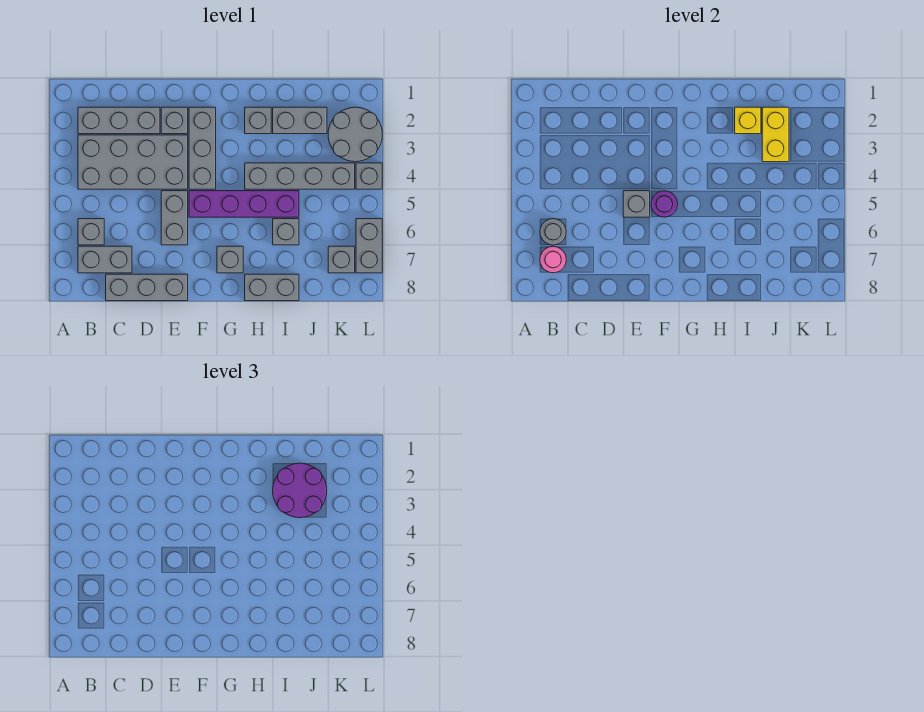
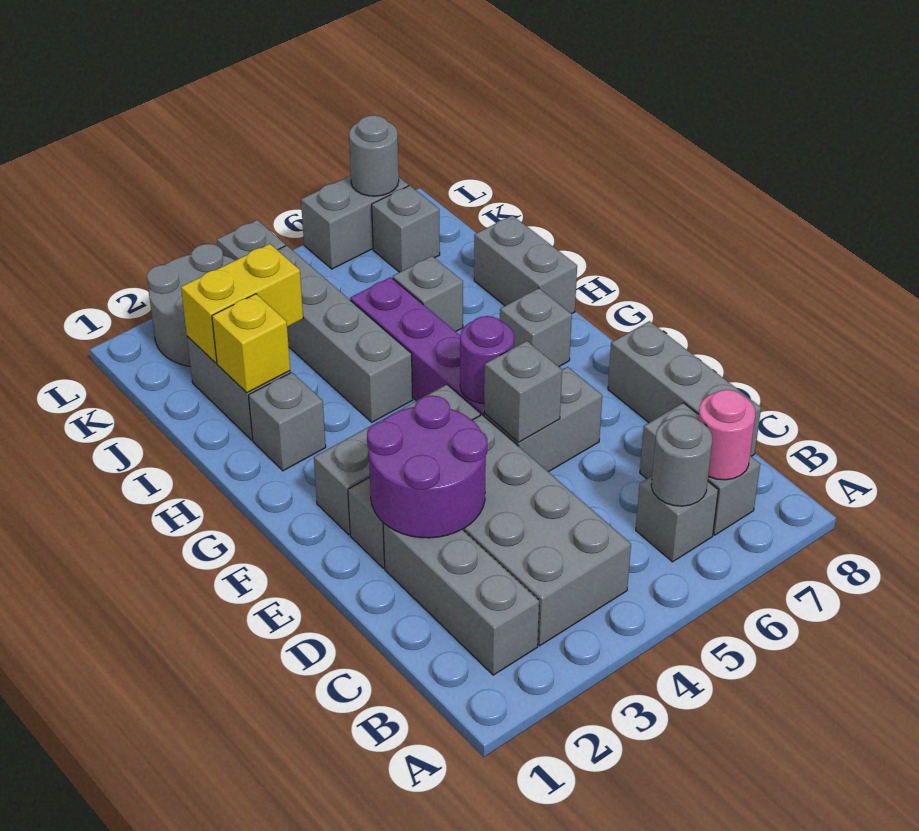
purple 2x2 round brick [273,463,327,518] -> purple 2x2 round brick moved to [367,396,487,538]
none -> grey 1x1 round brick [349,115,399,196]

